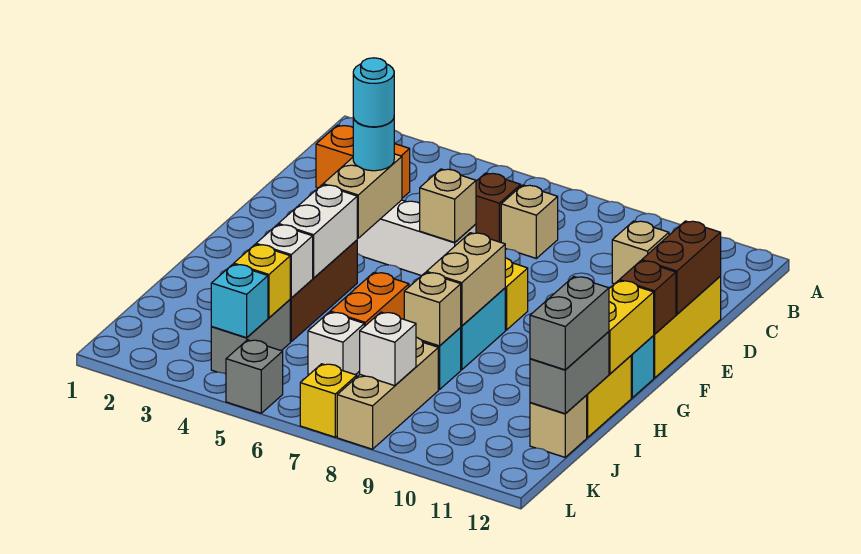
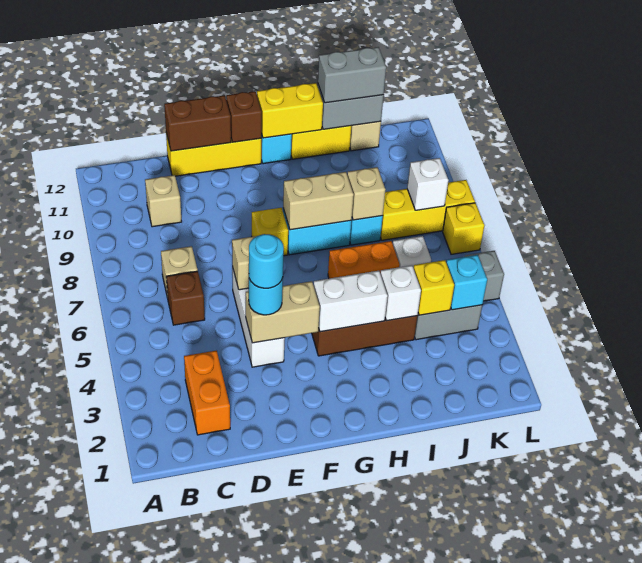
tan 1x3 brick [337,337,438,449] -> yellow 1x3 brick [380,180,475,240]

